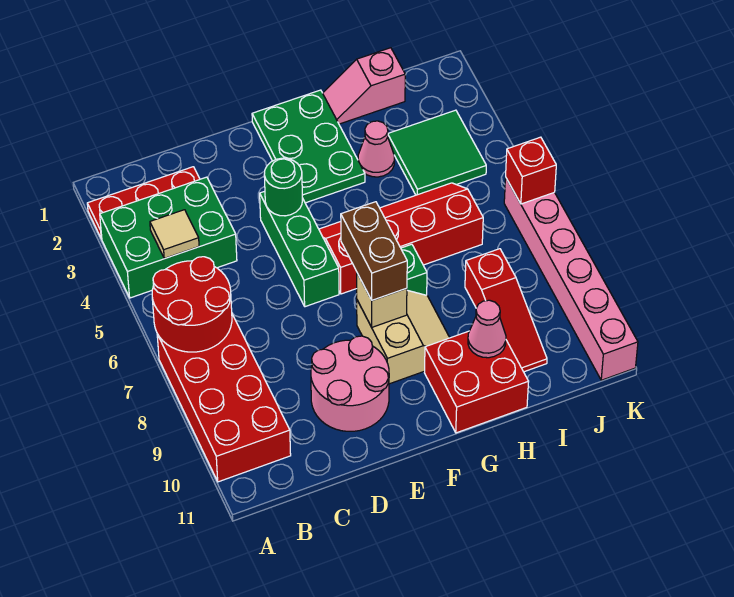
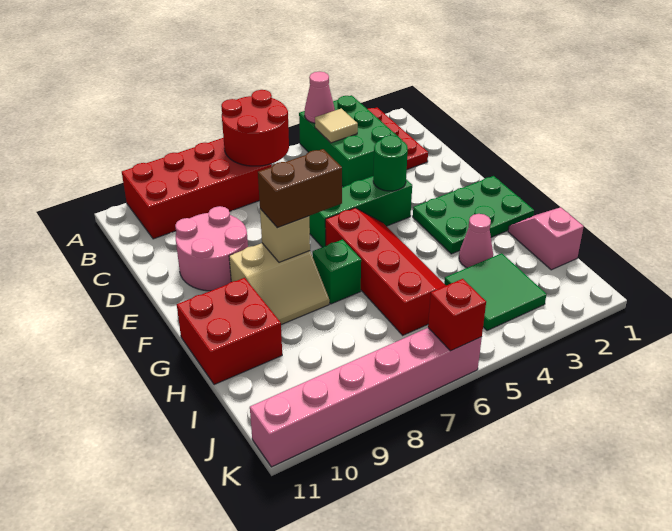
pink 1x1 cone [468,300,506,358] -> pink 1x1 cone moved to [305,72,335,123]
red 1x3 slope [465,249,547,372] -> none

